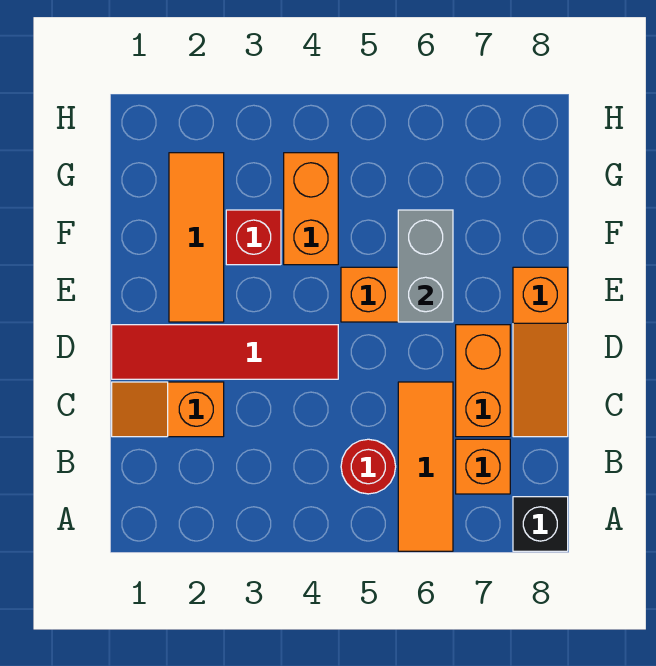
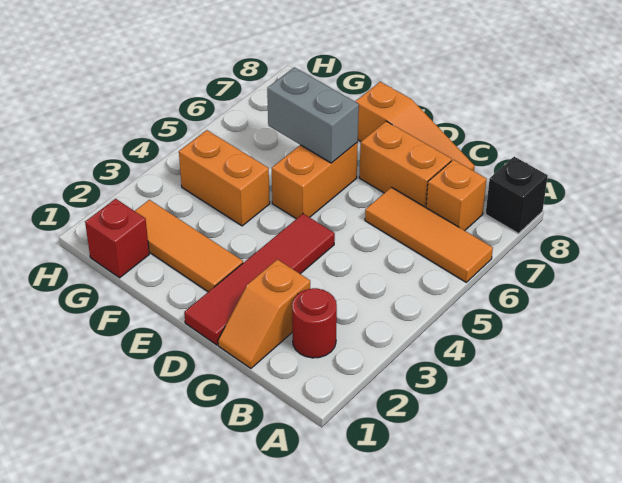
red 1x1 round brick [341,439,396,494] -> red 1x1 round brick moved to [292,288,337,358]
red 1x1 brick [226,210,281,265] -> red 1x1 brick moved to [85,199,149,278]

